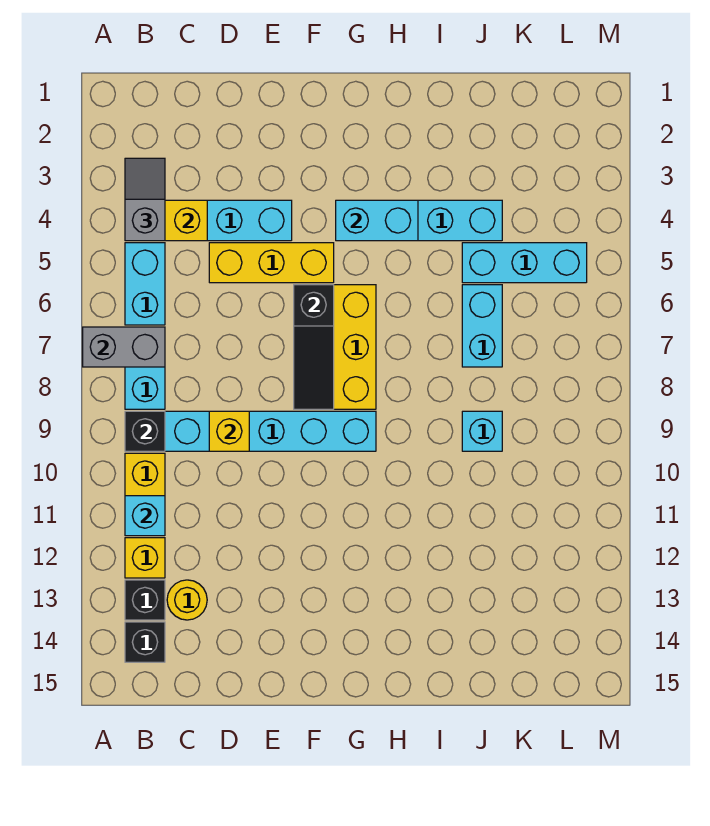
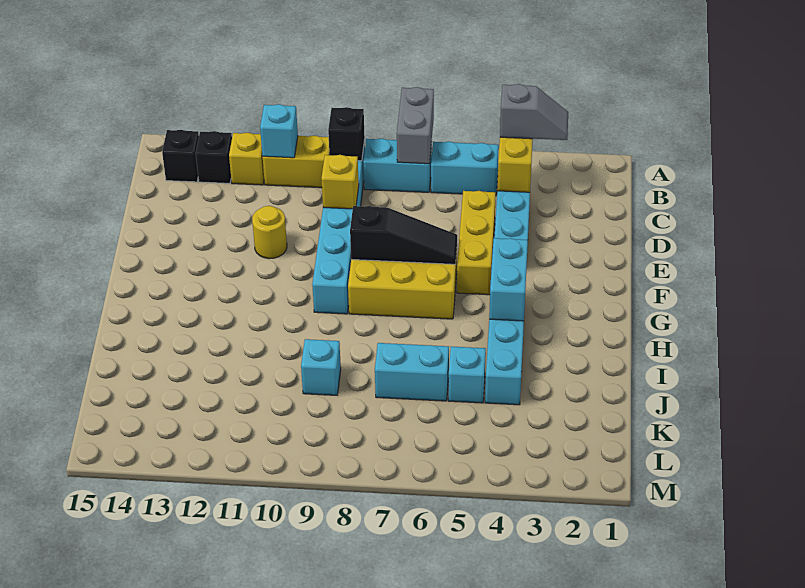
yellow 1x1 round brick [167,580,207,620] -> yellow 1x1 round brick moved to [252,206,287,259]
black 1x3 slope [294,285,334,409] -> black 1x3 slope turned to [350,206,457,264]
cyan 1x3 brick [462,243,587,283] -> cyan 1x1 brick [448,347,486,403]

